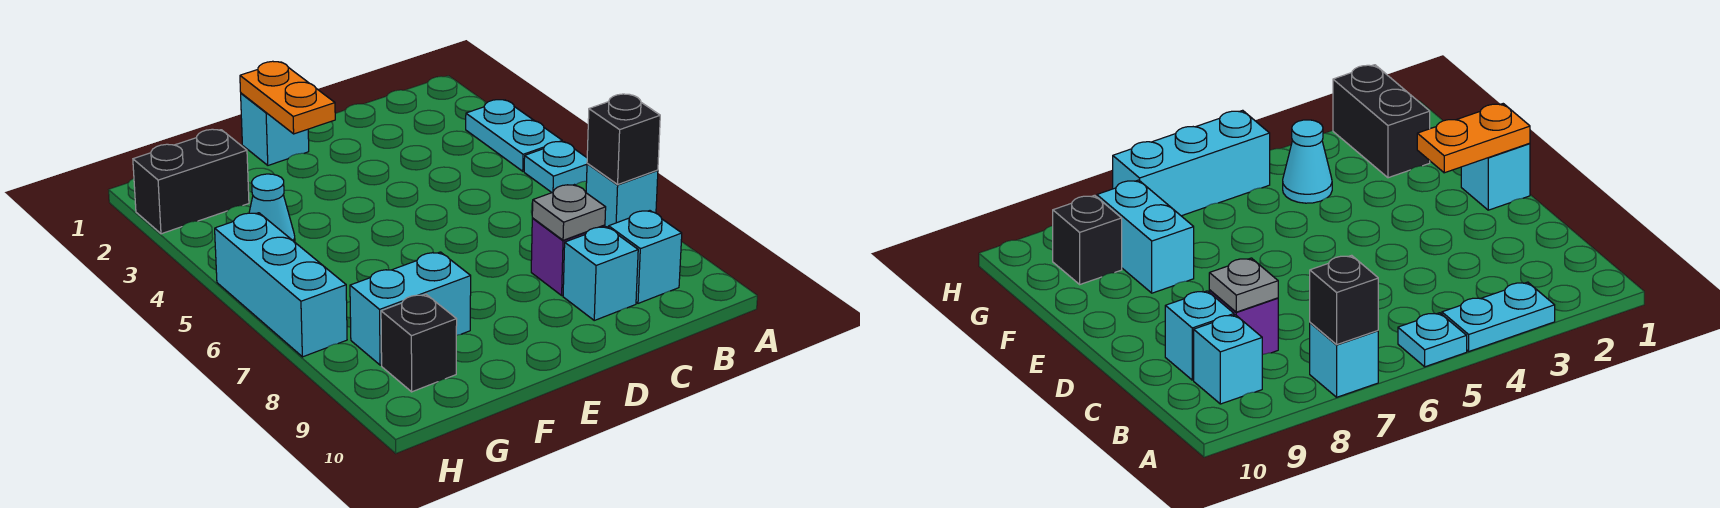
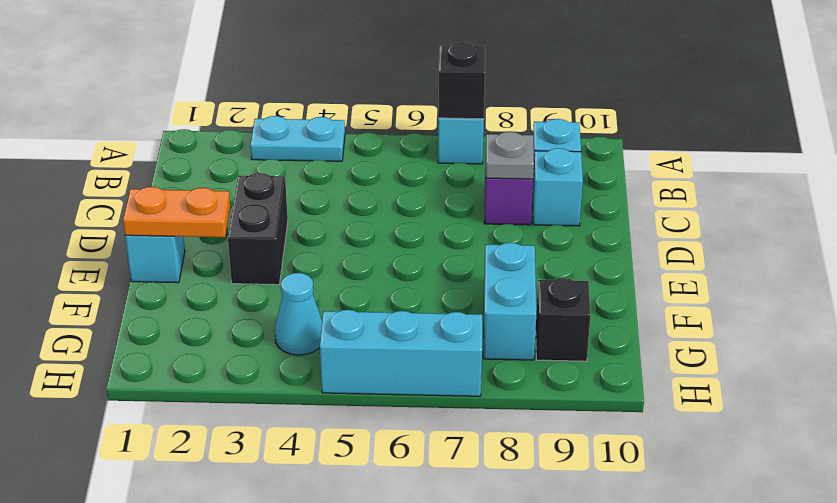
cyan 1x1 plate [524,142,587,192] -> none
black 1x2 brick [133,129,249,234] -> black 1x2 brick moved to [228,173,288,285]

